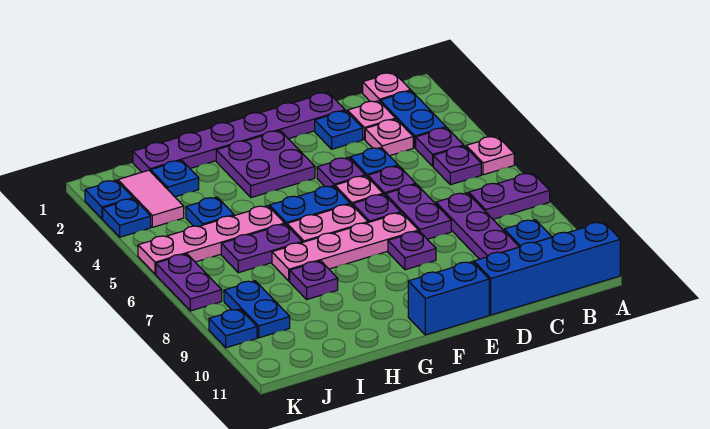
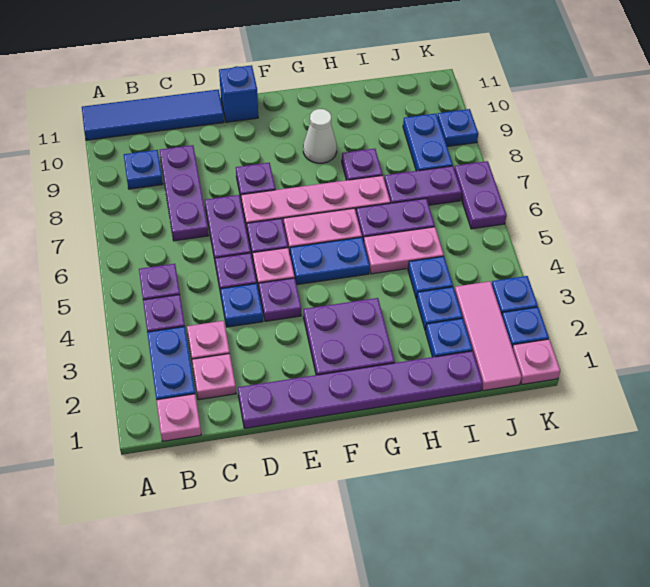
pink 1x1 plate [466,136,514,175] -> pink 1x1 plate moved to [512,339,560,384]
purple 1x2 plate [469,173,550,219] -> purple 1x2 plate moved to [384,166,462,205]
blue 1x4 brick [474,222,620,315] -> blue 1x4 tile [82,90,224,140]
blue 1x1 plate [315,111,363,149] -> blue 1x1 plate moved to [417,287,462,331]
blue 1x2 brick [408,262,489,335] -> blue 1x1 brick [219,65,258,122]
none -> white 1x1 cone [303,109,337,163]
pink 1x4 plate [138,206,285,274] -> pink 1x2 plate [364,227,444,274]
pink 1x2 tile [118,170,184,227] -> pink 1x3 tile [455,281,522,391]

